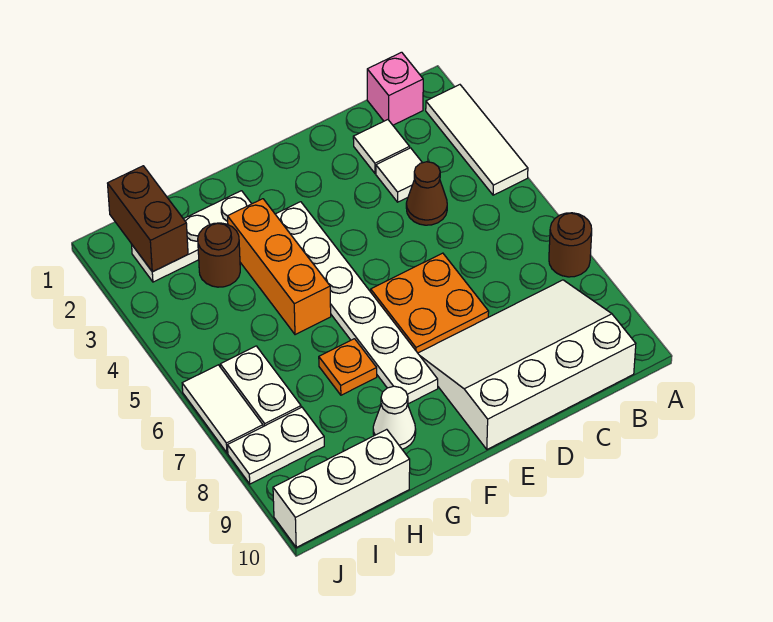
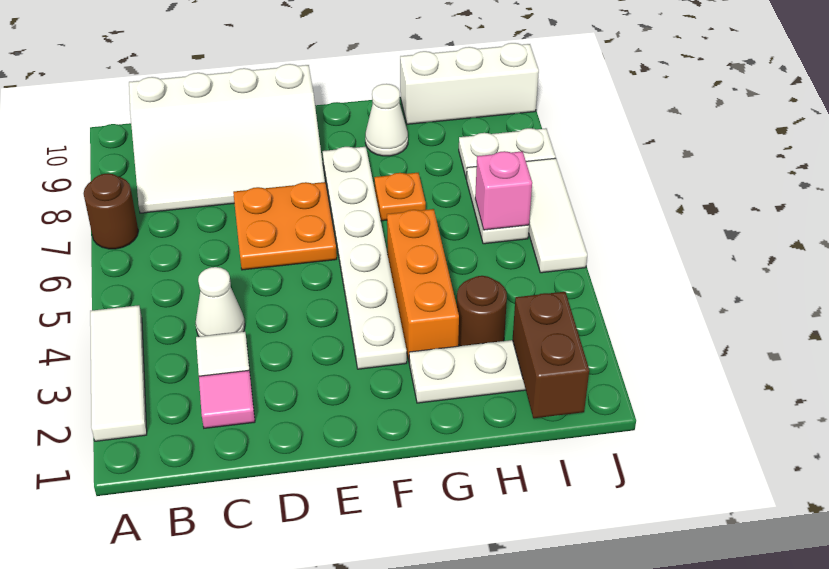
pink 1x1 brick [367,52,423,125] -> pink 1x1 brick moved to [475,151,532,230]
white 1x1 tile [353,120,410,173] -> pink 1x1 tile [199,370,255,428]
brown 1x1 cone [406,162,447,225] -> white 1x1 cone [195,267,245,337]
white 1x2 tile [182,365,263,453] -> white 1x3 tile [526,158,587,273]

